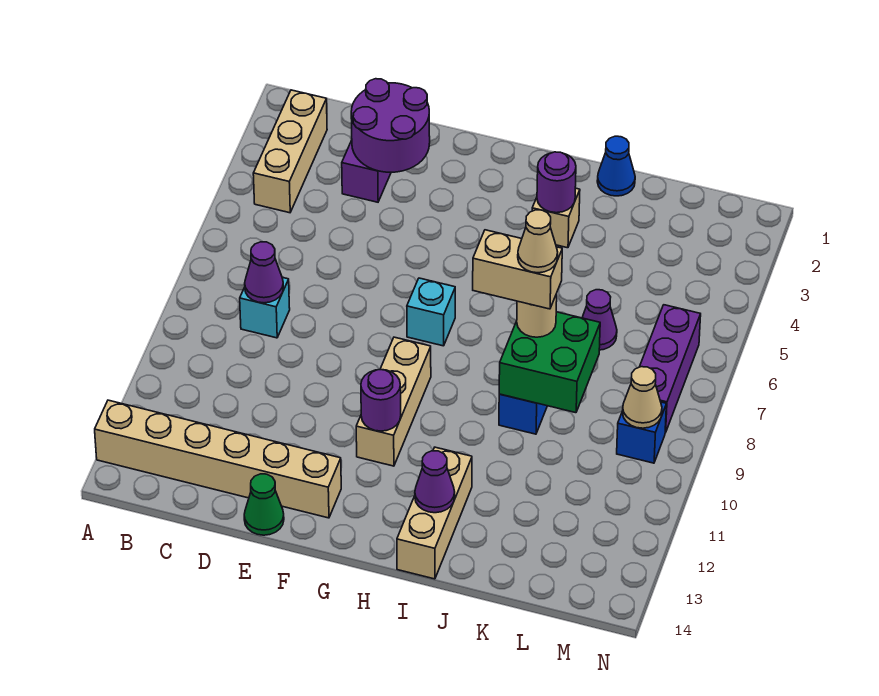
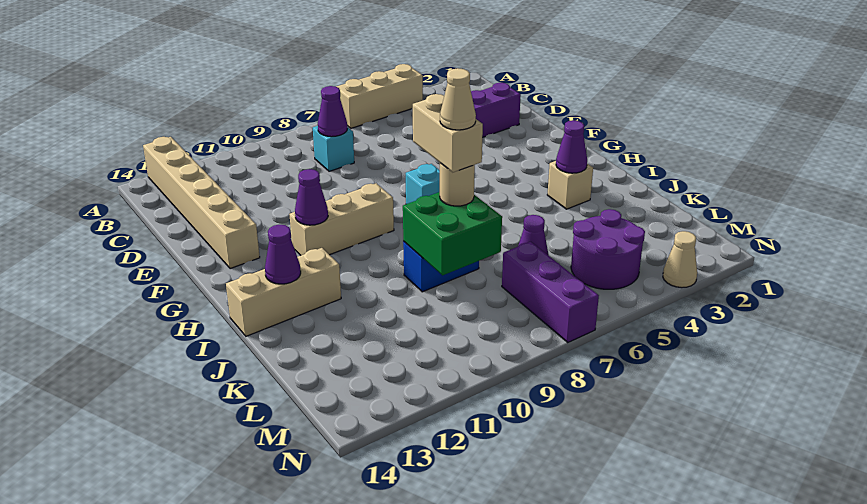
tan 1x3 brick [253,90,327,213] -> tan 1x3 brick moved to [336,64,423,128]
purple 2x2 round brick [351,79,430,172] -> purple 2x2 round brick moved to [571,209,645,289]
green 1x1 cone [244,474,284,535] -> none
purple 1x1 round brick [361,369,401,431] -> purple 1x1 cone [295,169,328,225]
purple 1x1 round brick [537,152,576,213] -> purple 1x1 cone [556,120,587,173]
blue 1x1 cone [597,136,635,196] -> none
purple 1x3 brick [640,305,701,433] -> purple 1x3 brick turned to [502,242,599,343]
blue 1x1 brick [617,402,666,463] -> none
tan 1x1 cone [623,367,662,428] -> tan 1x1 cone moved to [663,231,697,288]

